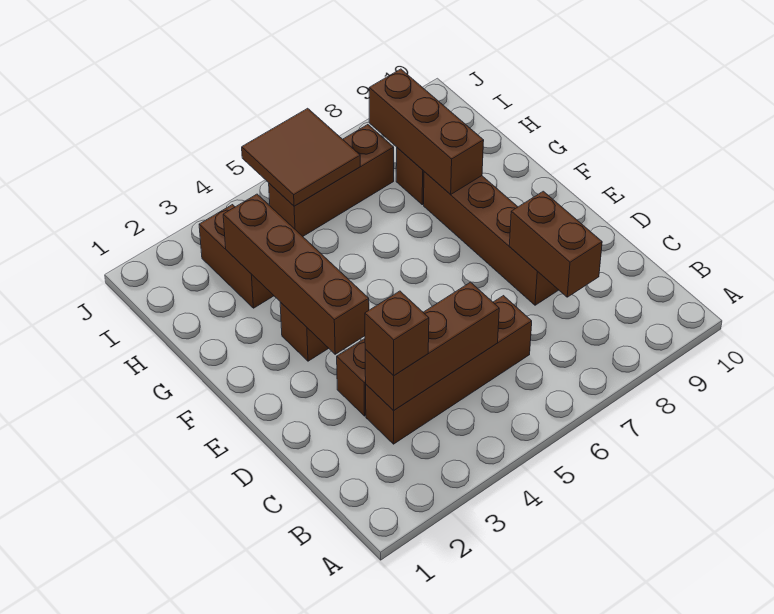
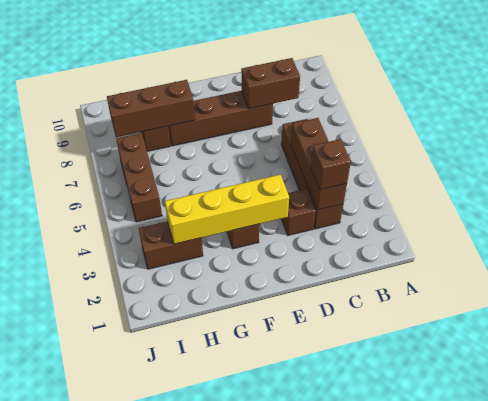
brown 1x4 brick [223,194,369,354] -> yellow 1x4 brick [165,175,289,244]
brown 2x2 tile [242,108,360,206] -> none

